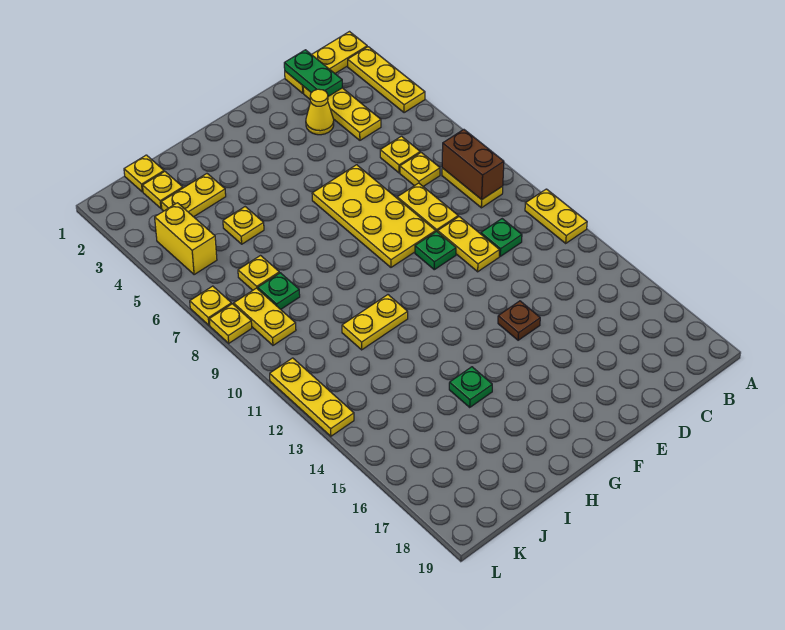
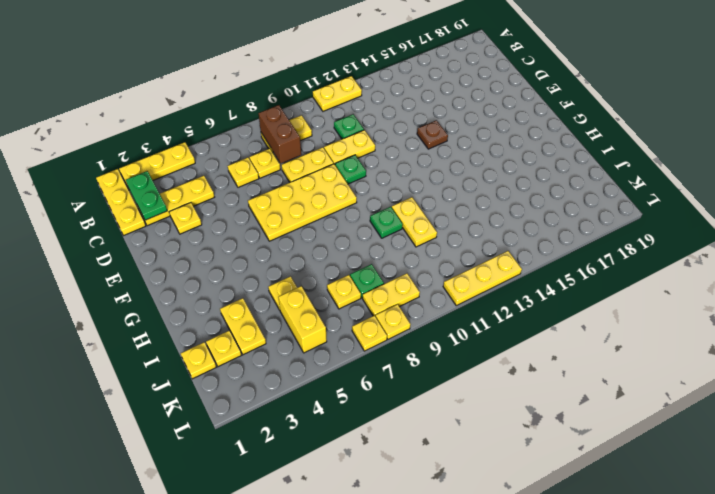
brown 1x2 brick [442,130,504,200] -> brown 1x2 brick turned to [258,105,301,163]
green 1x2 plate [284,50,343,96] -> green 1x2 plate turned to [126,171,167,220]
yellow 1x1 cone [306,89,334,135] -> yellow 1x1 plate [169,203,202,234]
green 1x1 plate [449,367,492,407] -> green 1x1 plate moved to [370,207,403,238]
yellow 1x2 brick [155,203,217,275] -> yellow 1x2 brick turned to [278,286,327,353]

